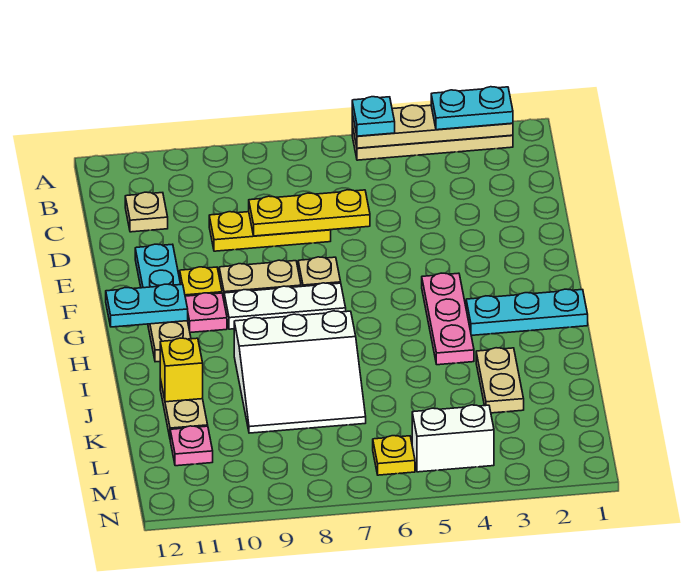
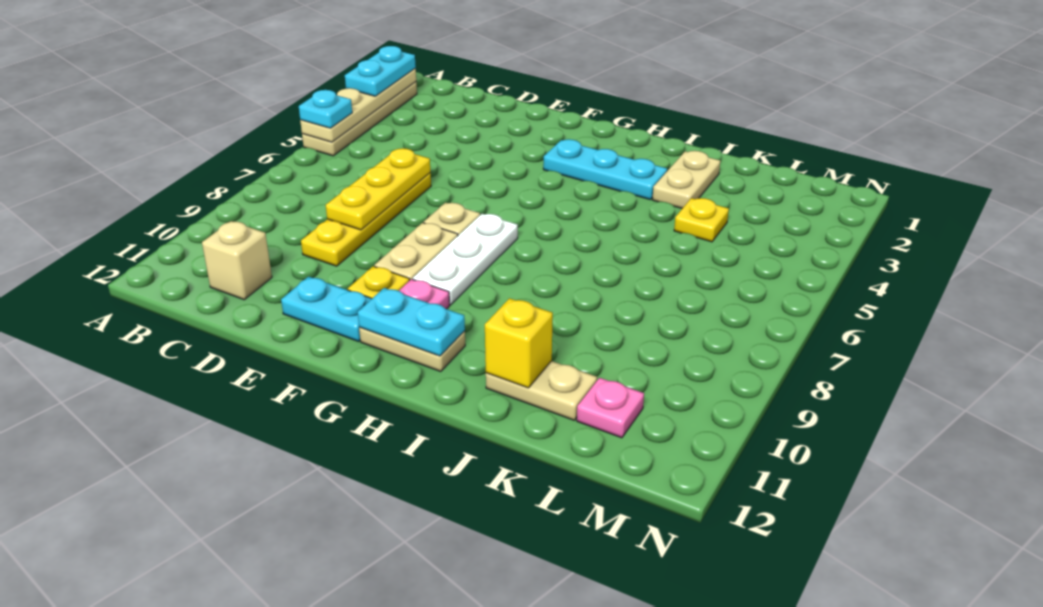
tan 1x1 plate [125,192,168,232] -> tan 1x1 brick [202,221,272,300]
yellow 1x3 plate [209,212,331,251] -> yellow 1x4 plate [301,173,431,266]
pink 1x3 plate [422,273,474,365] -> none
cyan 1x2 plate [106,284,188,327] -> cyan 1x2 plate turned to [358,288,465,356]
cyan 1x3 plate [466,289,588,335] -> cyan 1x3 plate turned to [543,139,667,200]
white 3x3 slope [234,311,366,433] -> none
tan 1x2 plate [476,348,524,413] -> tan 1x2 plate turned to [652,151,720,208]
white 1x2 brick [412,405,494,472] -> none
yellow 1x1 plate [373,436,415,475] -> yellow 1x1 plate moved to [674,198,729,242]

